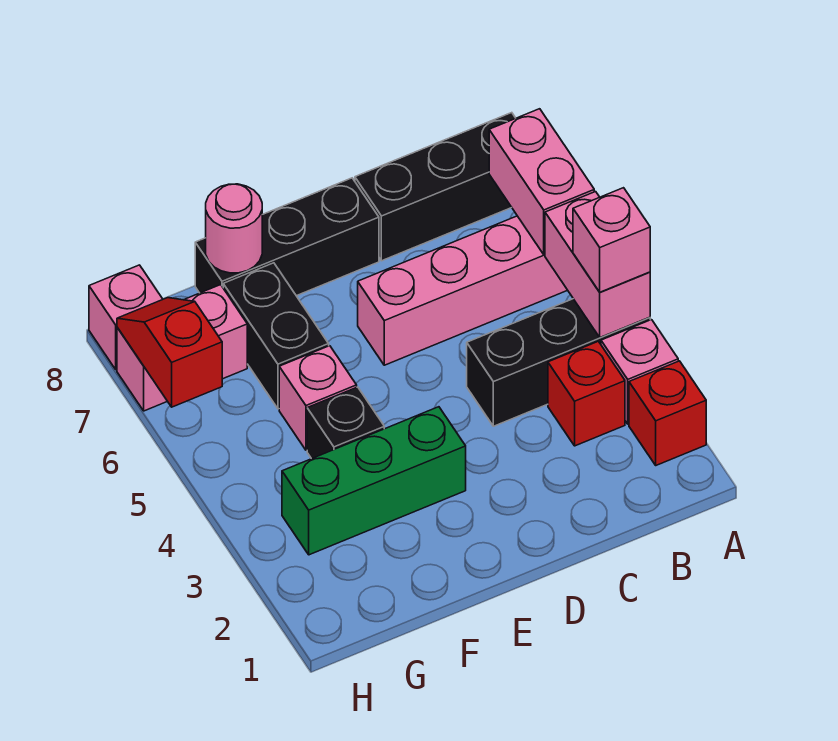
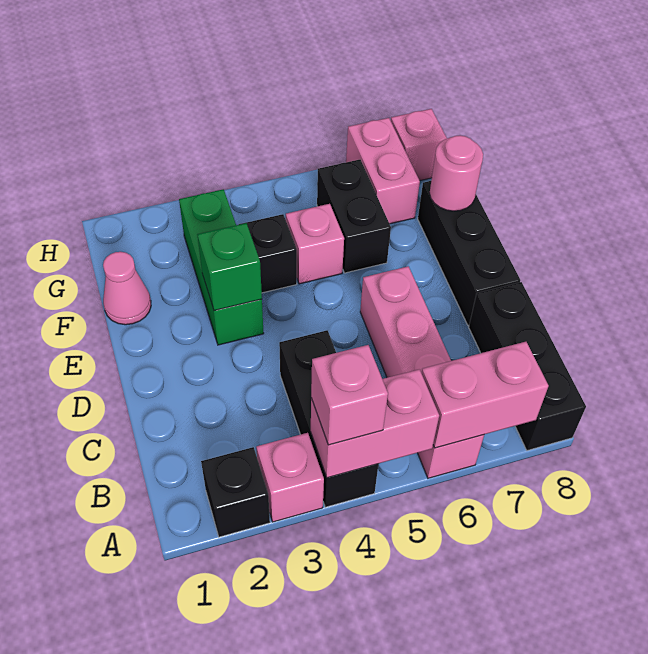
red 1x1 brick [629,361,706,465] -> black 1x1 brick [201,447,270,537]
red 1x1 brick [548,341,625,446] -> none
none -> green 1x1 brick [197,223,262,311]
none -> pink 1x1 cone [103,252,151,325]
black 1x2 brick [223,263,329,409] -> black 1x2 brick turned to [317,160,391,273]
red 1x2 slope [117,298,222,407] -> none

